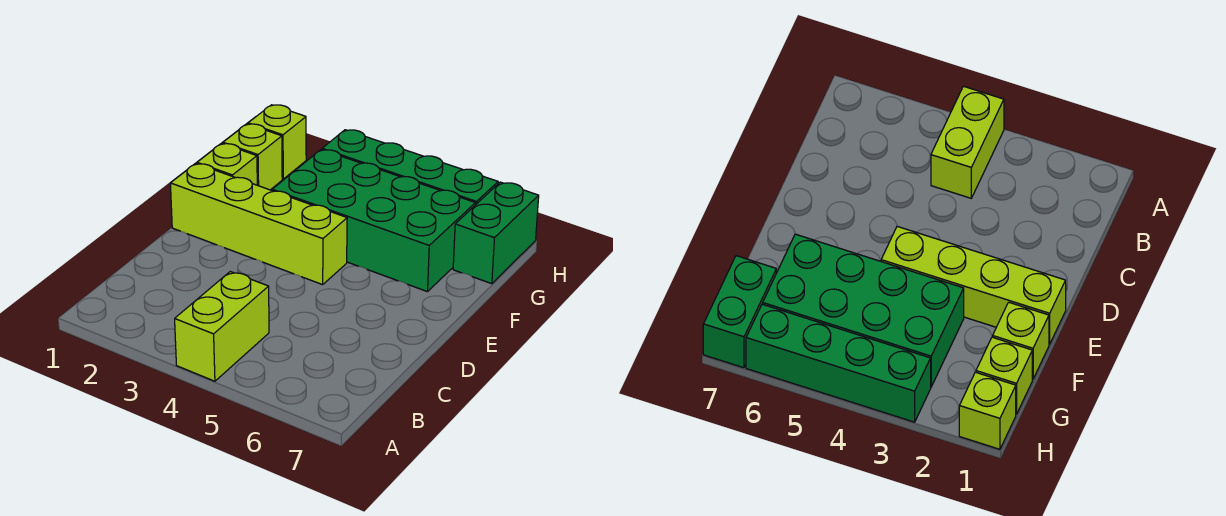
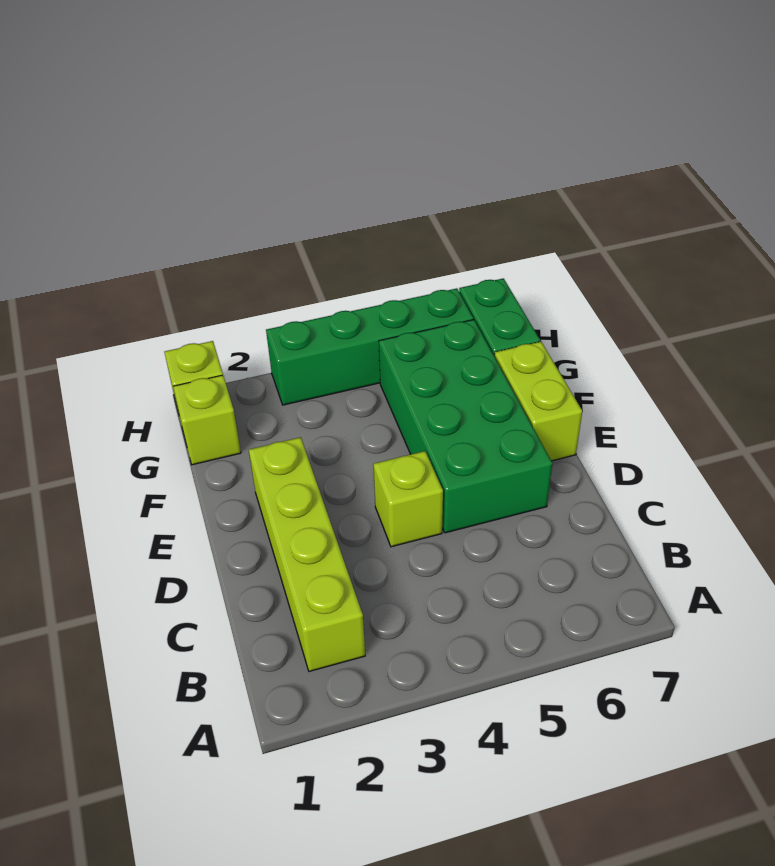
lime 1x2 brick [175,272,269,381] -> lime 1x2 brick moved to [494,342,582,461]
lime 1x4 brick [170,164,347,285] -> lime 1x4 brick turned to [249,437,365,671]
lime 1x1 brick [197,143,257,185] -> lime 1x1 brick moved to [373,451,443,547]
green 2x4 brick [272,149,475,292] -> green 2x4 brick turned to [379,320,552,533]

